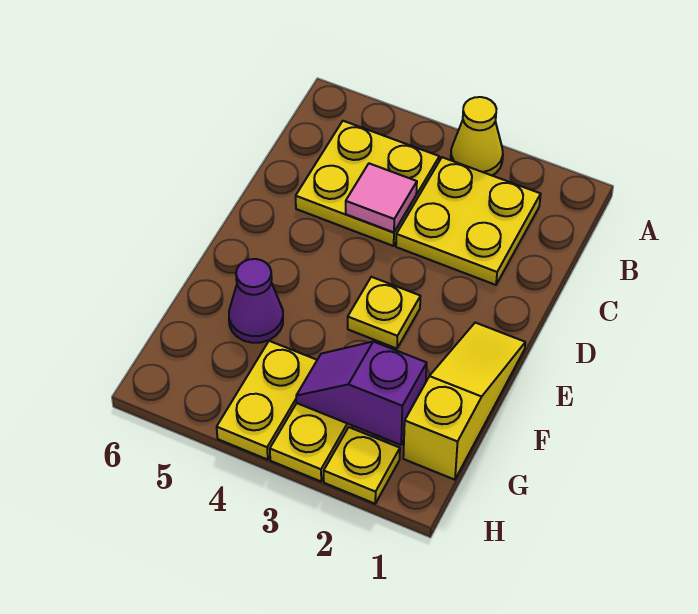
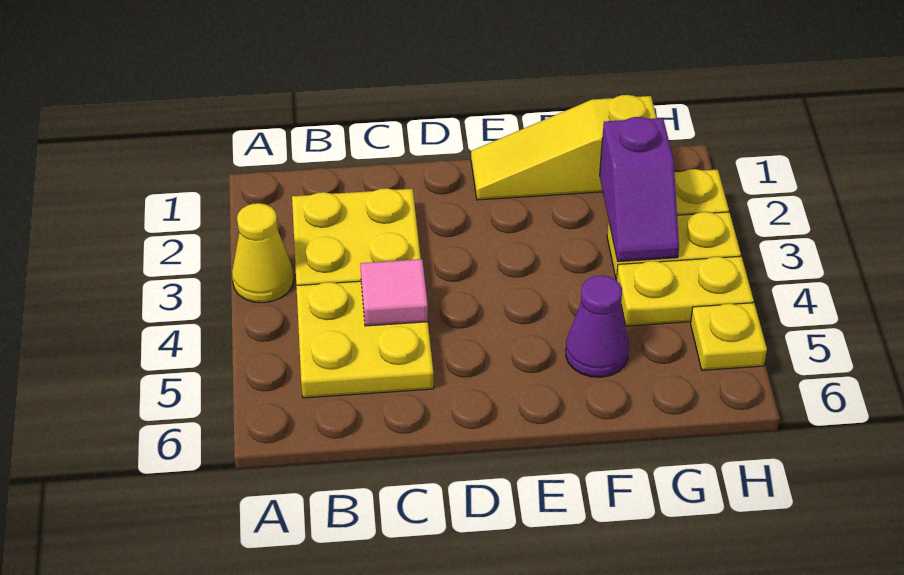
yellow 1x1 plate [348,277,421,349] -> yellow 1x1 plate moved to [691,303,767,370]

